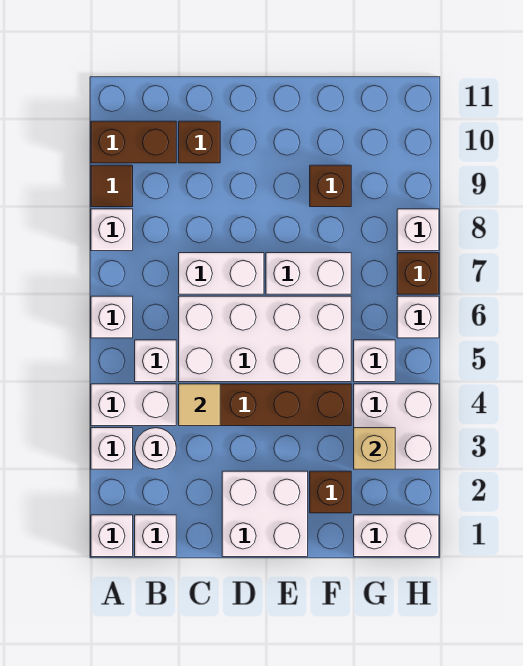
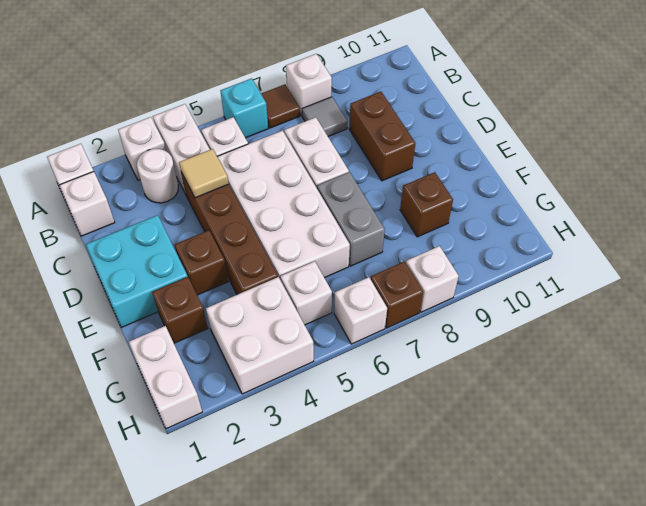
white 1x1 brick [91,296,133,338] -> cyan 1x1 brick [220,78,268,138]
brown 1x1 tile [91,165,133,207] -> brown 1x1 tile moved to [261,85,300,128]
brown 1x2 brick [91,121,176,163] -> brown 1x2 brick moved to [349,92,415,181]
none -> grey 1x1 tile [302,97,347,137]
brown 1x1 brick [179,121,220,163] -> brown 1x1 brick moved to [175,230,228,295]
white 2x2 brick [222,471,308,557] -> cyan 2x2 brick [86,215,188,327]
white 1x2 brick [266,253,351,294] -> grey 1x2 brick [317,172,385,266]
tan 1x1 brick [354,428,395,469] -> none

